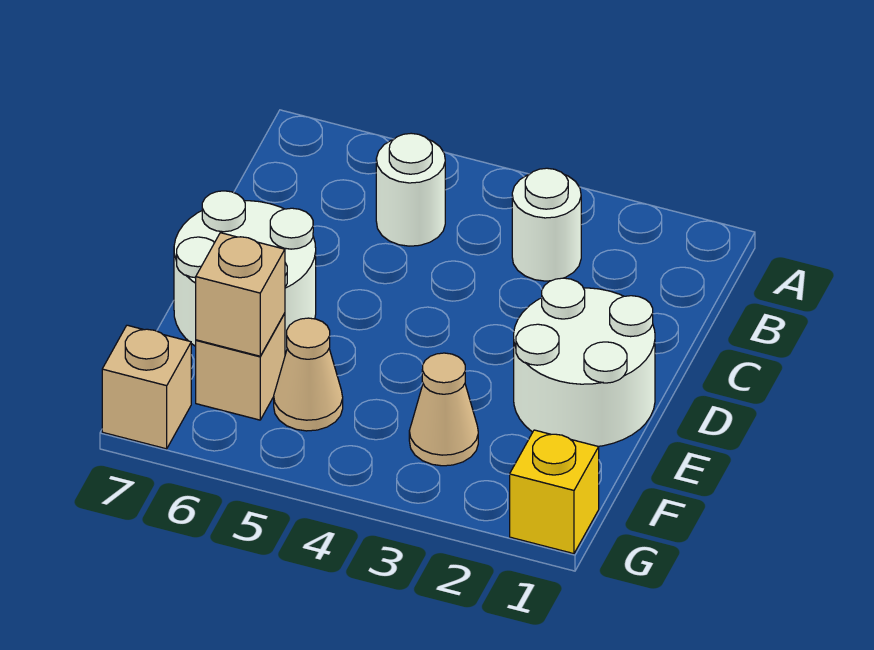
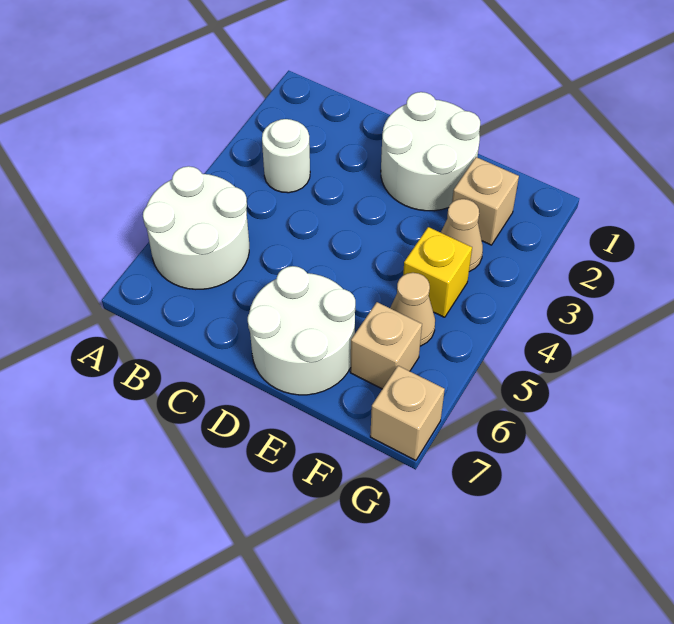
white 1x1 round brick [376,133,445,246] -> white 2x2 round brick [143,166,249,289]
tan 1x1 brick [196,233,285,356] -> tan 1x1 brick moved to [452,157,519,245]
yellow 1x1 brick [510,430,599,554] -> yellow 1x1 brick moved to [403,227,472,317]

